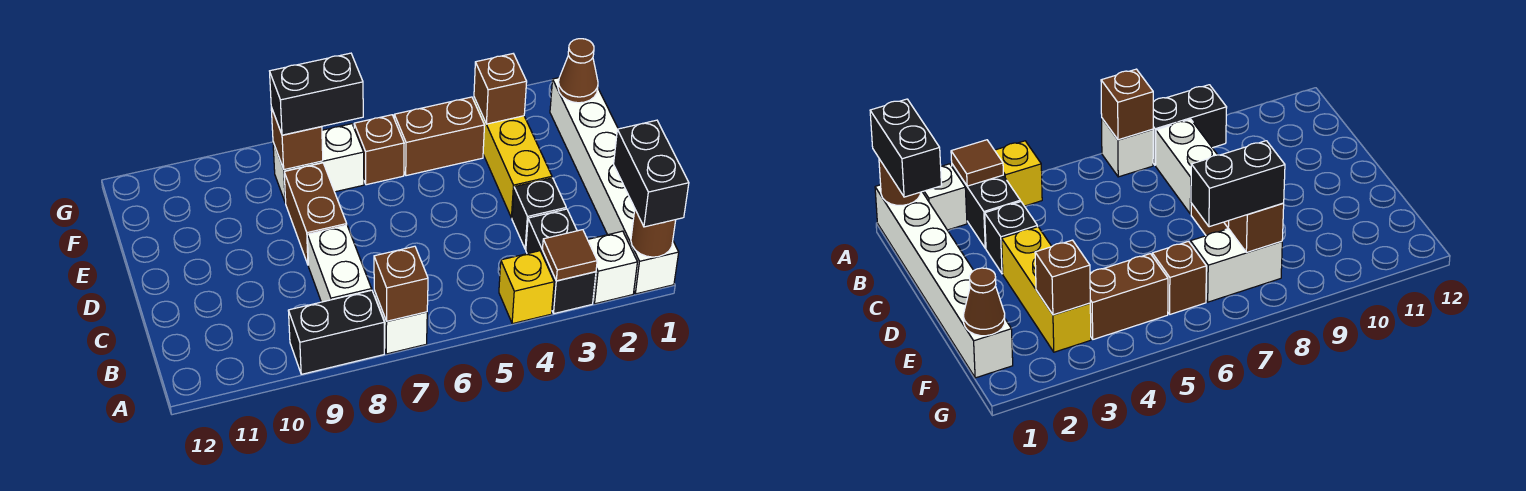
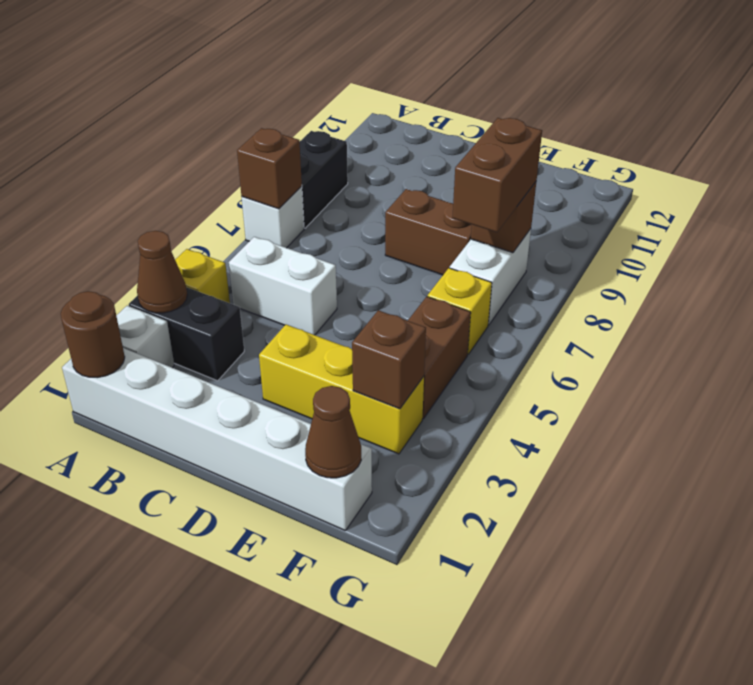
black 1x2 brick [614,120,689,227] -> none
brown 1x1 tile [542,230,597,281] -> brown 1x1 cone [137,231,187,313]
white 1x2 brick [307,225,372,302] -> white 1x2 brick moved to [229,237,337,335]
black 1x1 brick [512,178,566,249] -> none
brown 1x1 brick [354,115,404,185] -> yellow 1x1 brick [428,268,492,354]
black 1x2 brick [270,53,363,135] -> brown 1x2 brick [452,118,542,232]

